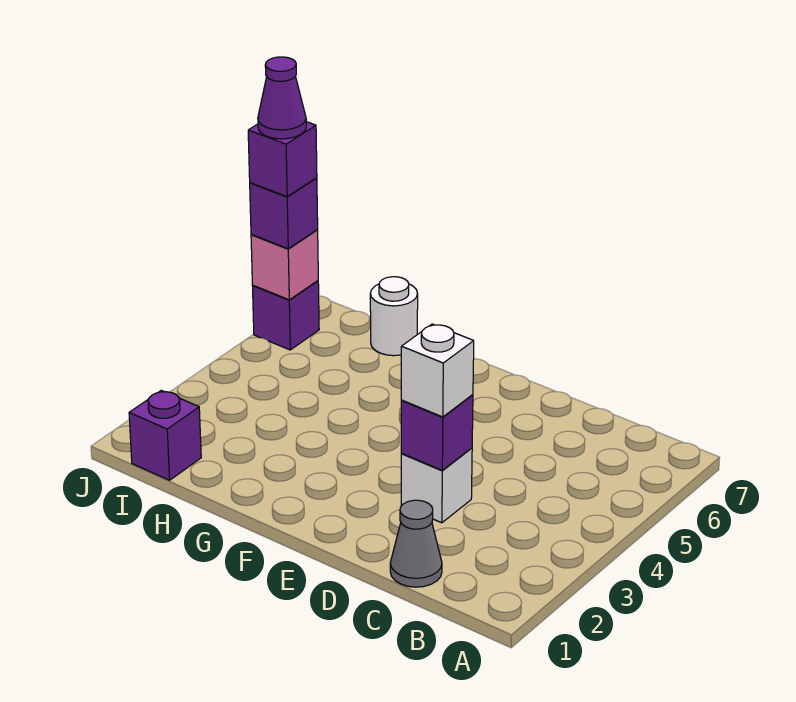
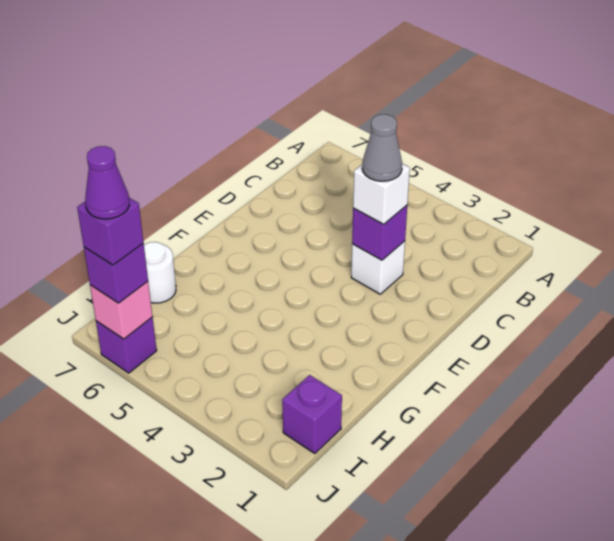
grey 1x1 cone [390,500,442,587] -> grey 1x1 cone moved to [362,114,402,181]

